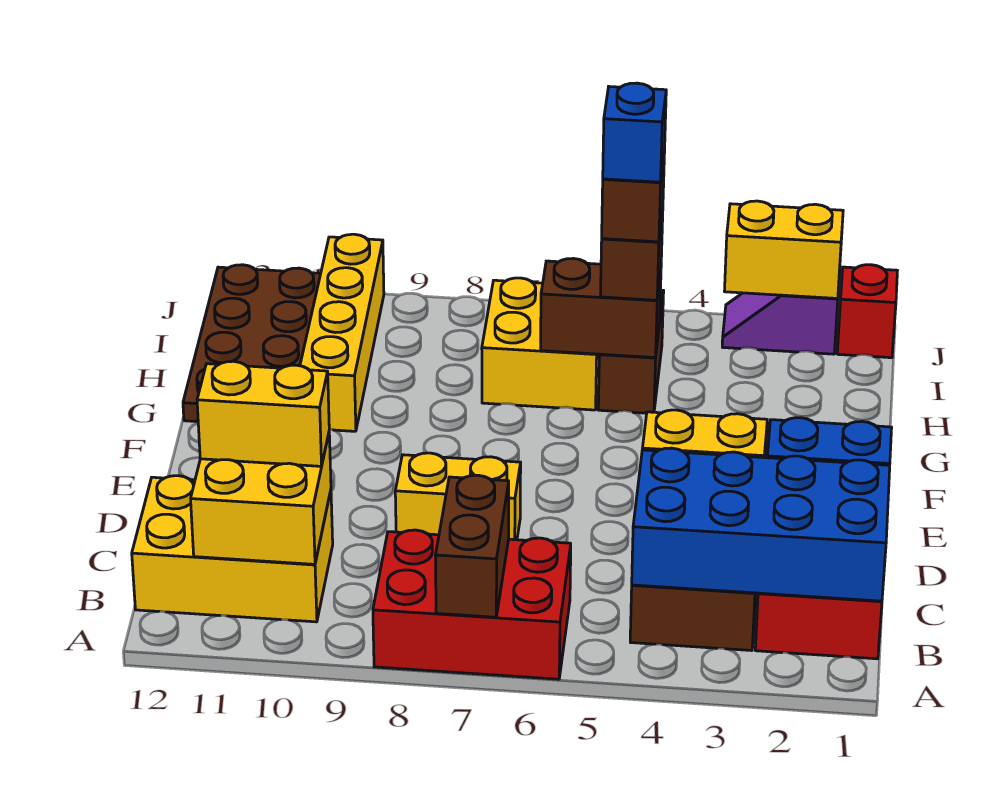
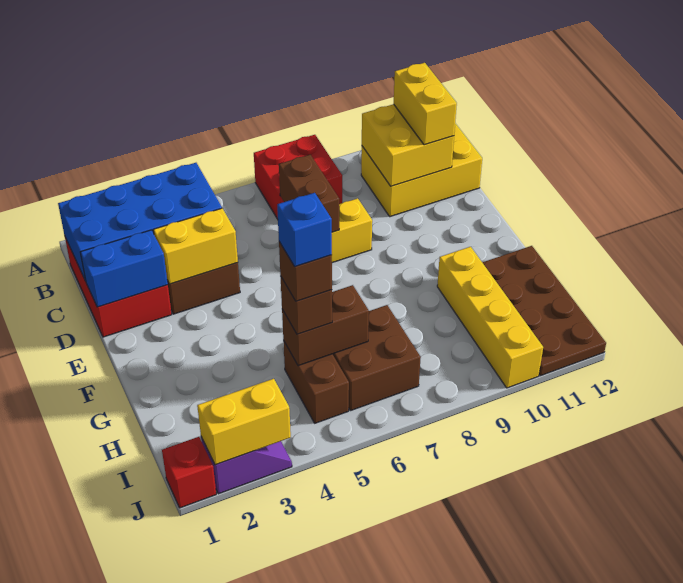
red 2x3 brick [373,530,571,679] -> red 2x2 brick [254,135,342,219]
brown 1x2 brick [435,475,509,617] -> brown 1x2 brick moved to [279,155,339,232]
yellow 1x2 brick [197,361,329,466] -> yellow 1x2 brick turned to [394,63,457,145]
yellow 2x2 brick [482,278,600,410] -> brown 2x2 brick [333,305,421,411]

